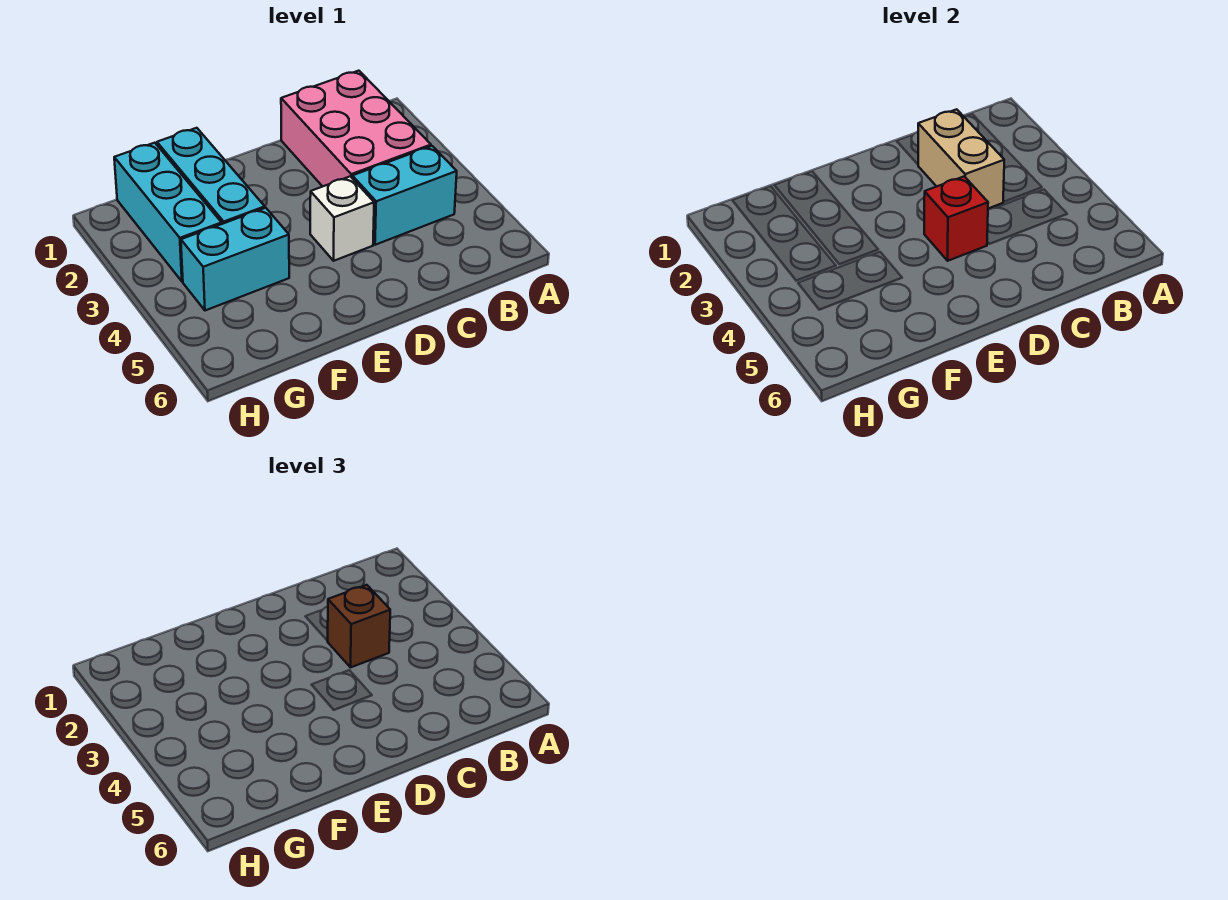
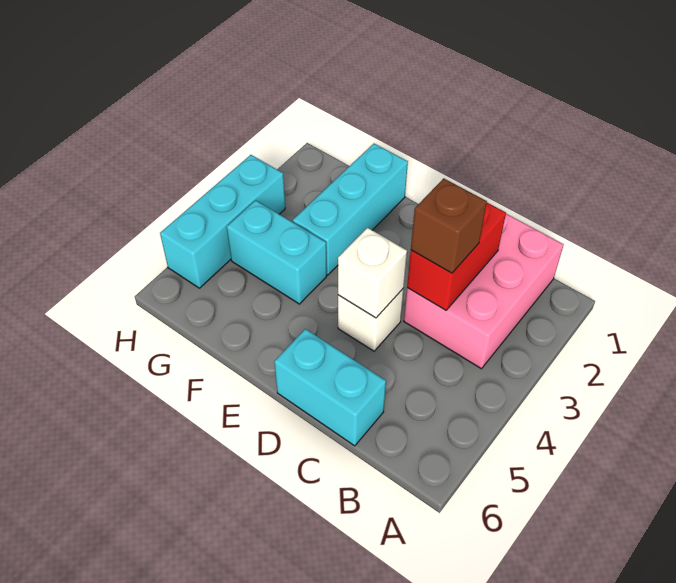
cyan 1x2 brick [352,146,457,245] -> cyan 1x2 brick moved to [274,329,386,446]
tan 1x2 brick [918,109,1004,209] -> red 1x2 brick [407,203,506,310]
red 1x1 brick [924,176,988,261] -> white 1x1 brick [338,228,407,318]
cyan 1x3 brick [114,143,222,281] -> cyan 1x3 brick moved to [160,155,285,288]

